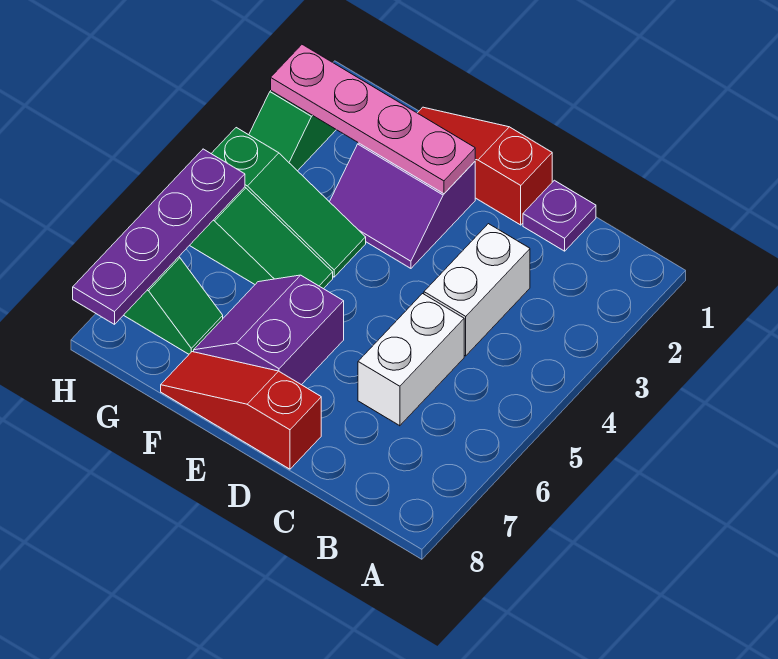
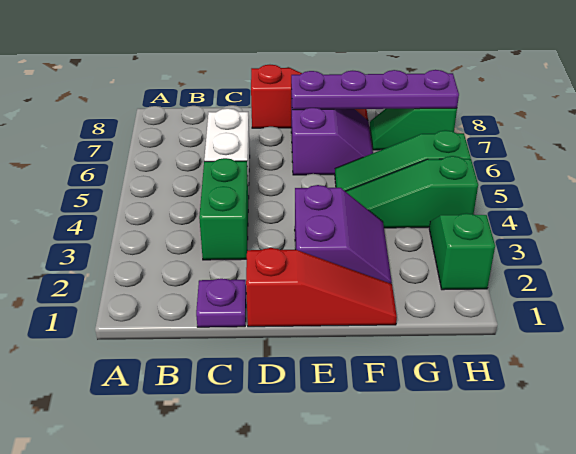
white 1x2 brick [424,224,530,356] -> green 1x2 brick [199,158,248,260]
purple 2x2 slope [330,143,475,268] -> purple 2x2 slope turned to [295,185,392,284]
pink 1x4 plate [271,45,475,194] -> none
purple 1x4 plate [73,149,245,324] -> purple 1x4 plate turned to [291,70,459,110]

